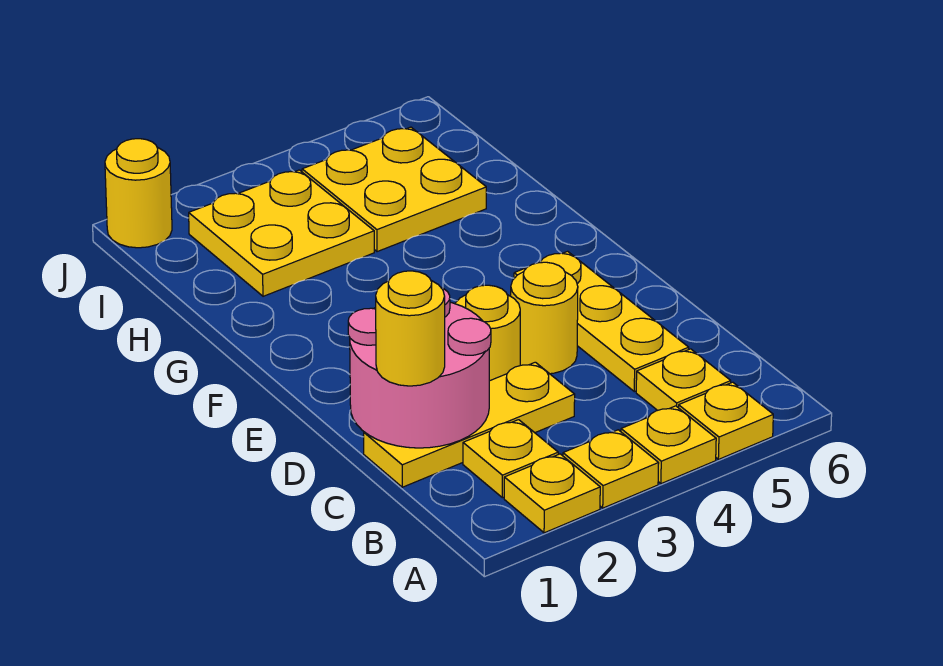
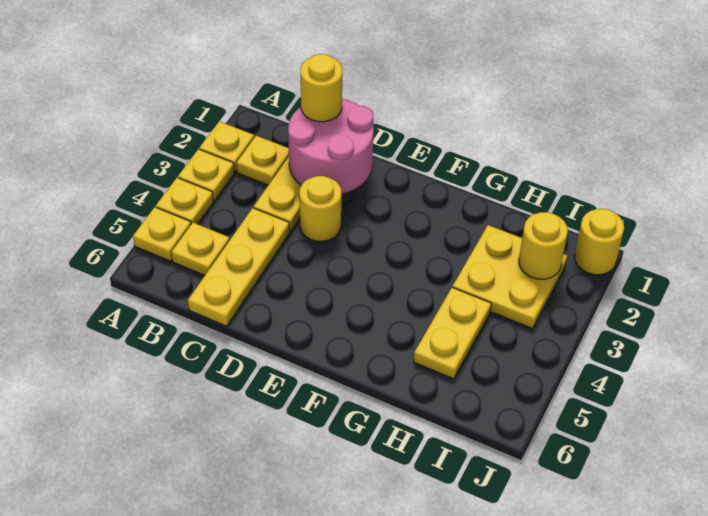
yellow 1x3 plate [514,251,689,392] -> yellow 1x3 plate turned to [188,208,290,326]
yellow 1x1 round brick [511,262,578,374] -> yellow 1x1 round brick moved to [519,212,568,279]
yellow 2x2 plate [302,127,486,252] -> yellow 1x2 plate [414,287,491,379]

